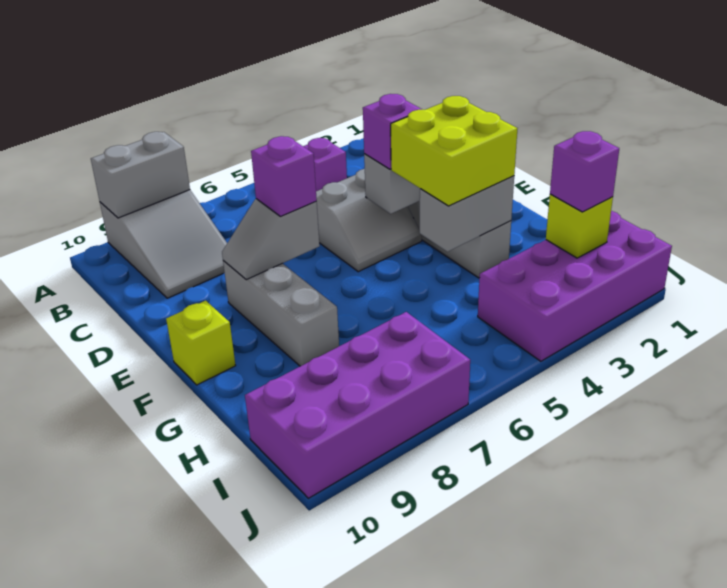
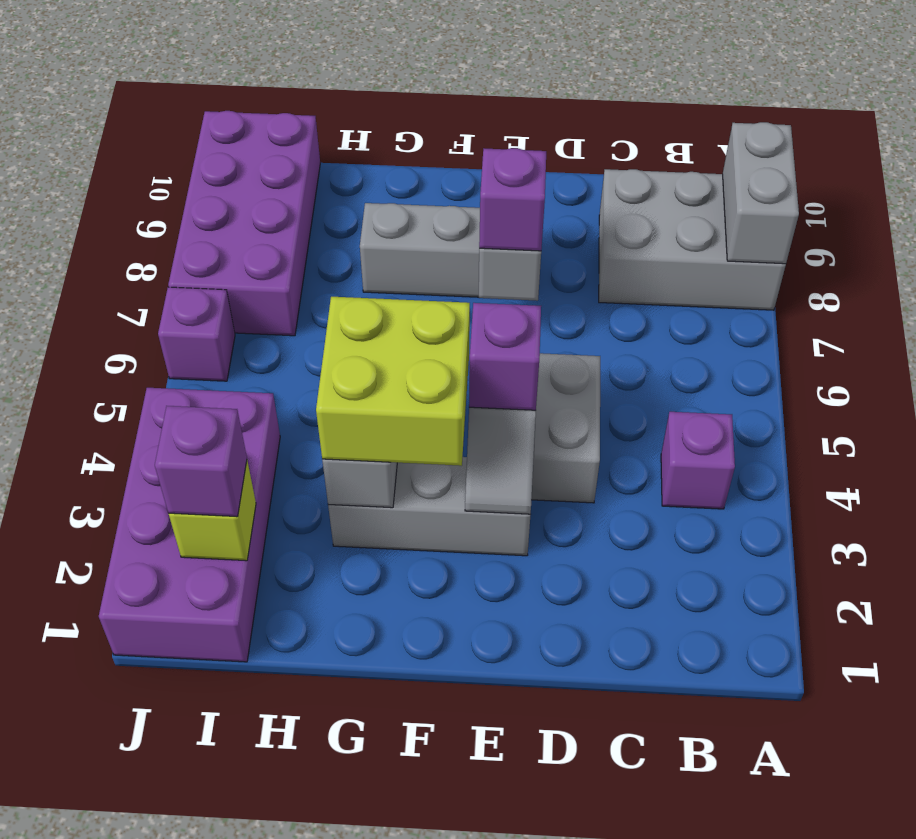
grey 2x3 slope [100,190,227,298] -> grey 2x3 brick [599,169,786,310]
lime 1x1 brick [166,300,236,385] -> none
none -> purple 1x1 brick [158,287,235,381]

